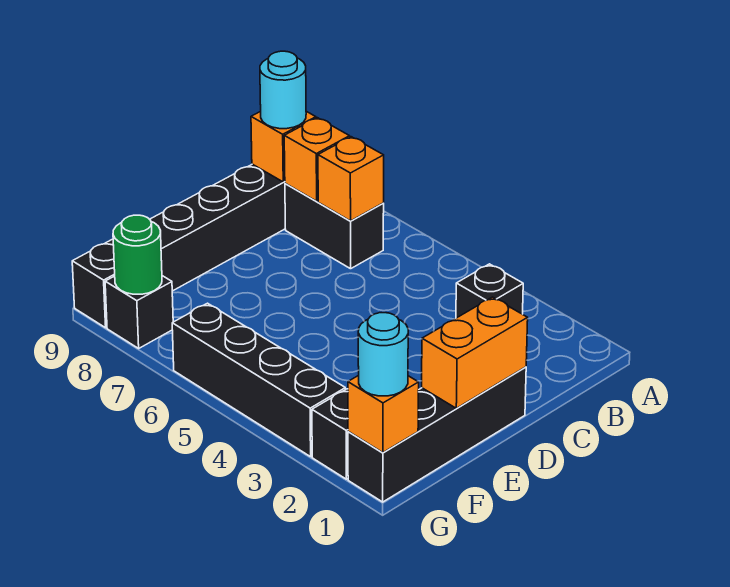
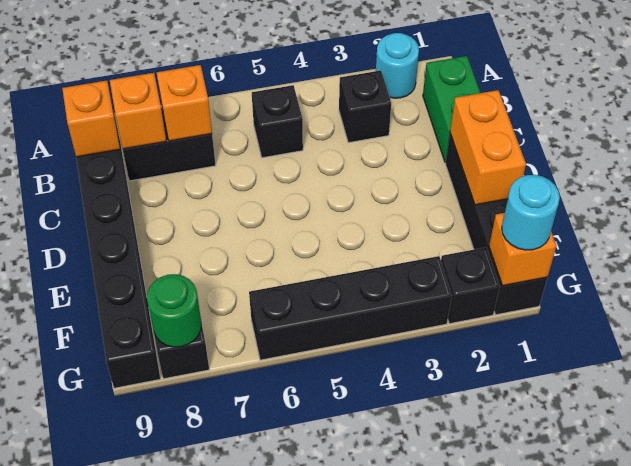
none -> green 1x2 brick [423,56,481,162]
none -> black 1x1 brick [252,85,303,158]
cyan 1x1 round brick [260,51,306,129] -> cyan 1x1 round brick moved to [376,33,419,98]

